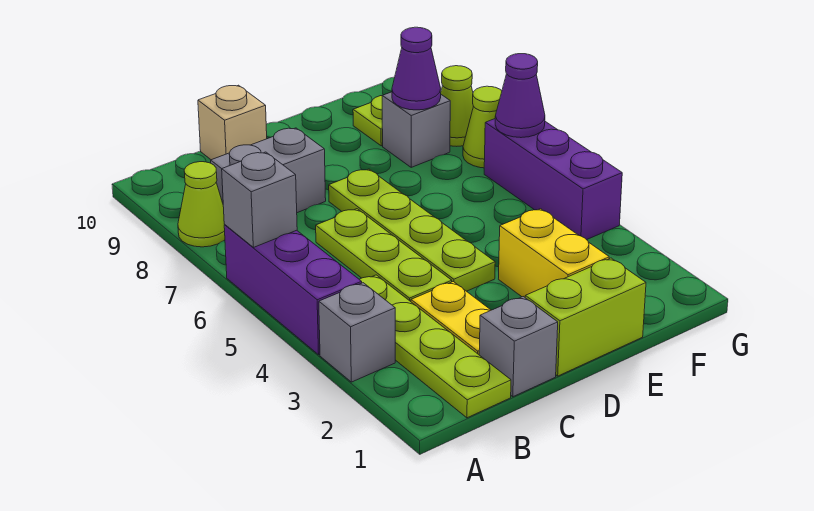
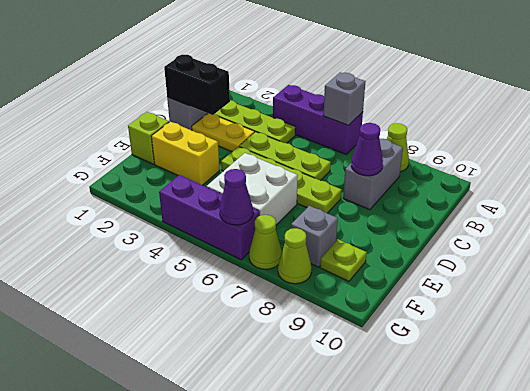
grey 1x1 brick [319,283,395,382] -> none
none -> black 1x2 brick [164,55,230,115]
tan 1x1 brick [198,85,267,160] -> none
lime 1x2 brick [525,258,646,376] -> lime 1x1 brick [128,112,169,164]
none -> white 2x2 brick [207,153,298,225]
purple 1x1 cone [392,27,441,110] -> purple 1x1 cone moved to [351,123,383,176]

